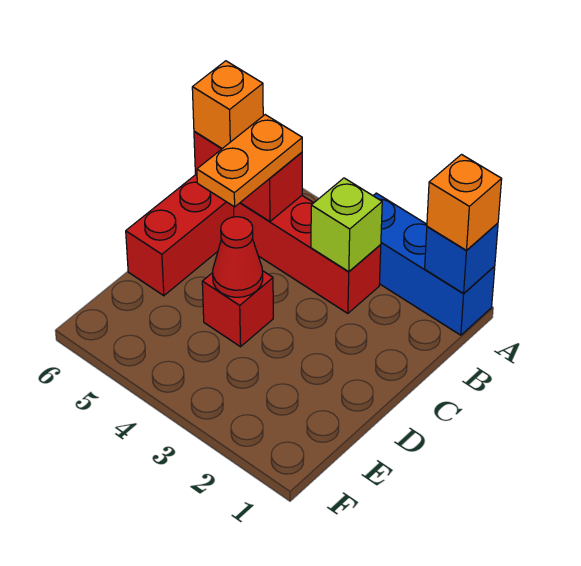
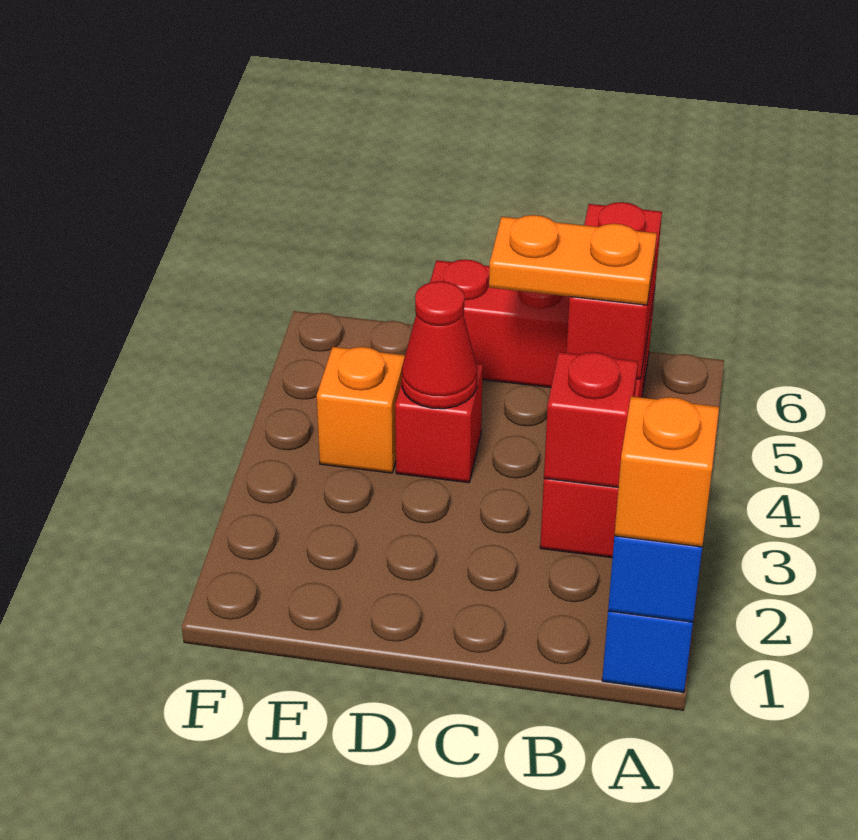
lime 1x1 brick [311,178,382,272] -> red 1x1 brick [544,352,638,487]
orange 1x1 brick [192,61,263,149] -> orange 1x1 brick moved to [317,347,405,473]

